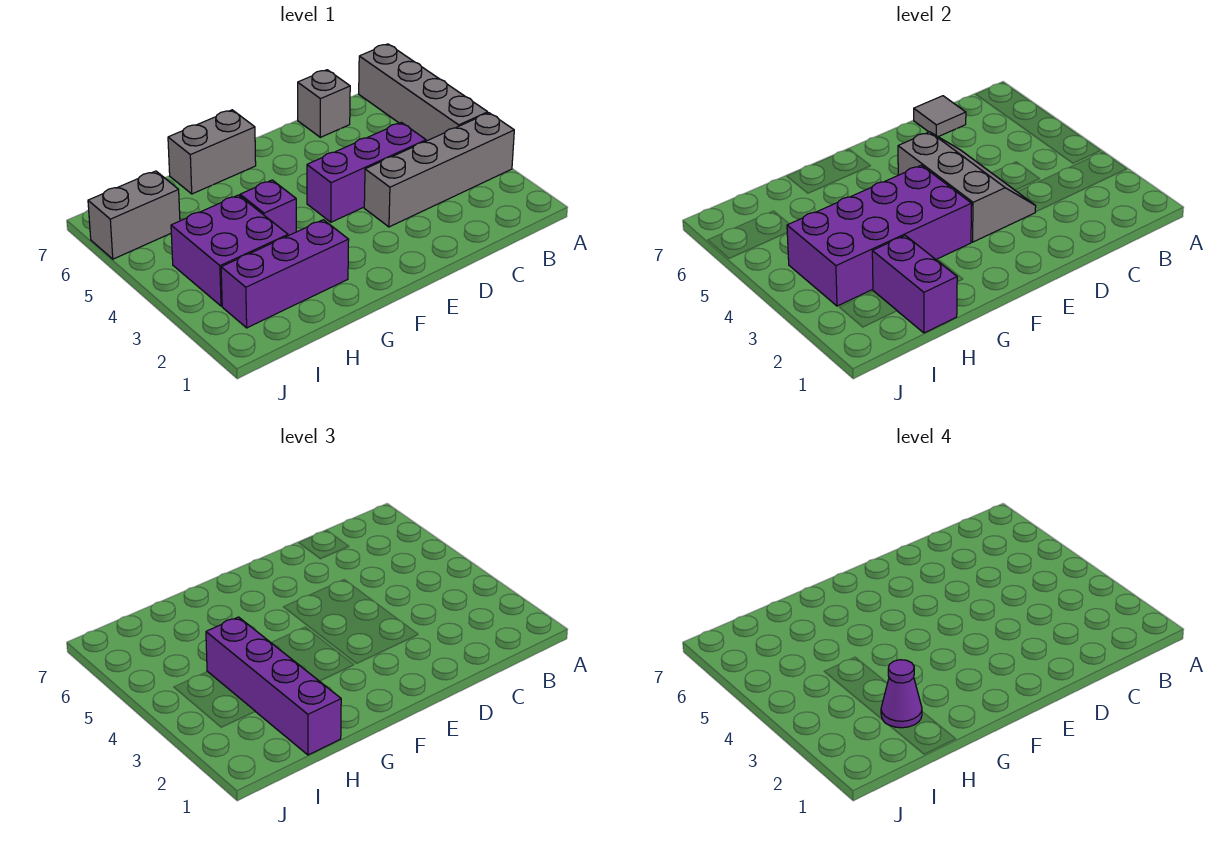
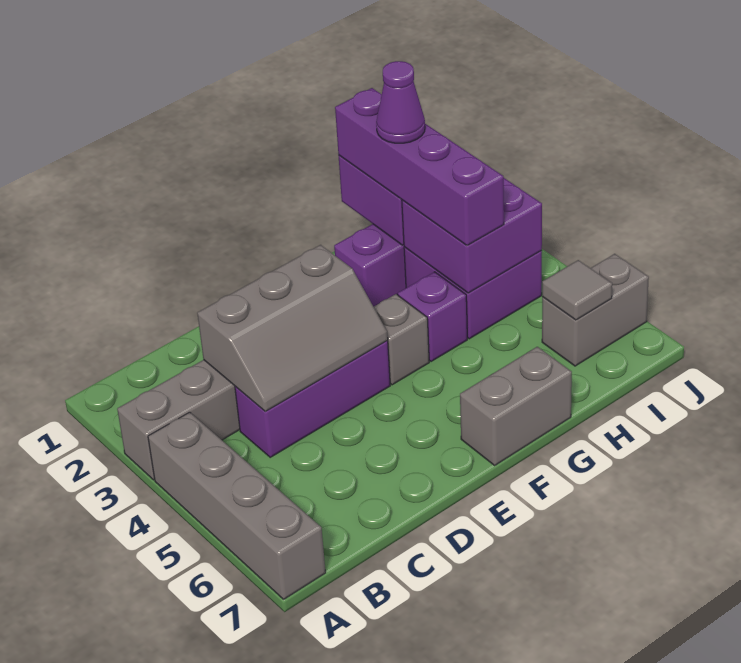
grey 1x1 brick [298,70,350,137] -> grey 1x1 brick moved to [374,294,429,385]
grey 1x1 tile [914,96,966,137] -> grey 1x1 tile moved to [542,260,612,320]
grey 2x3 slope [898,132,1036,242] -> grey 2x3 slope turned to [197,245,388,411]
purple 2x4 brick [787,165,972,306] -> purple 2x2 brick [402,178,542,293]

